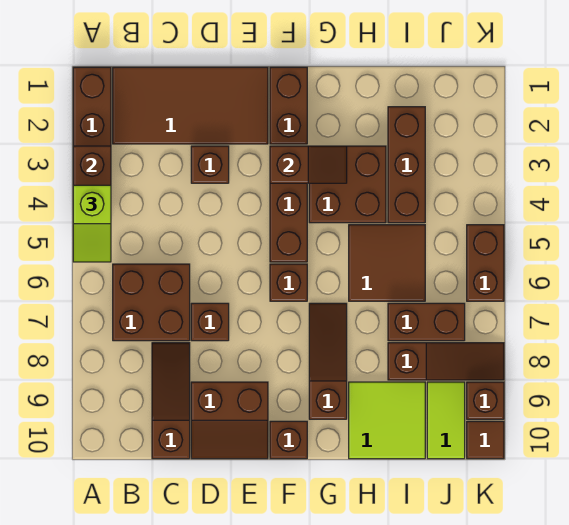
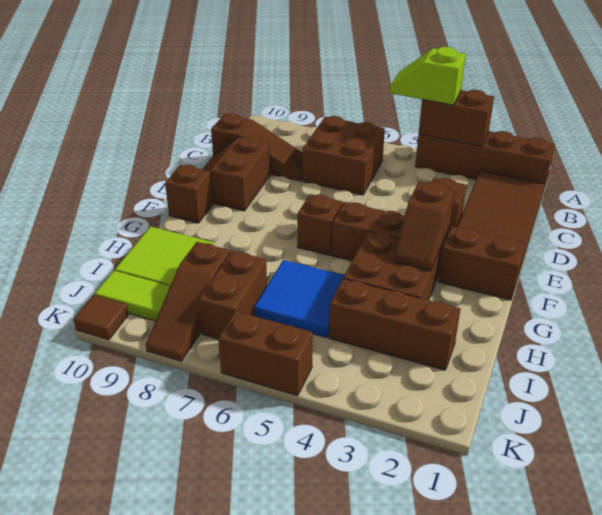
brown 1x1 brick [191,303,229,341] -> none
brown 1x3 slope [309,303,347,419] -> none
brown 2x2 tile [349,225,425,301] -> blue 2x2 tile [254,260,345,338]
brown 1x1 brick [467,382,504,419] -> none

